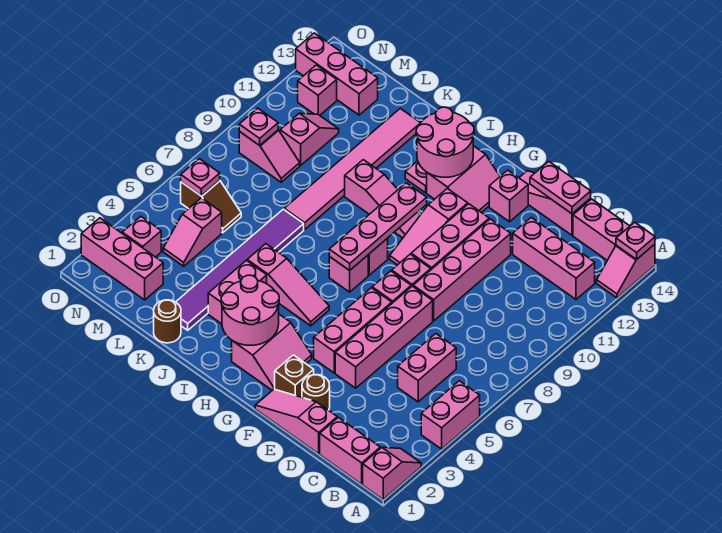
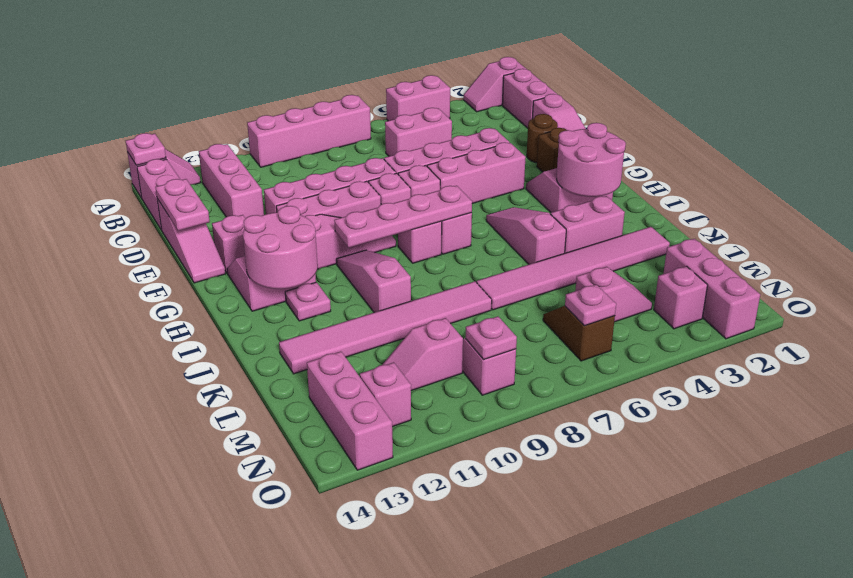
none -> pink 1x4 brick [247,95,371,167]
brown 1x1 round brick [154,300,181,343] -> none
purple 1x6 tile [176,209,304,330] -> pink 1x6 tile [477,227,670,310]

